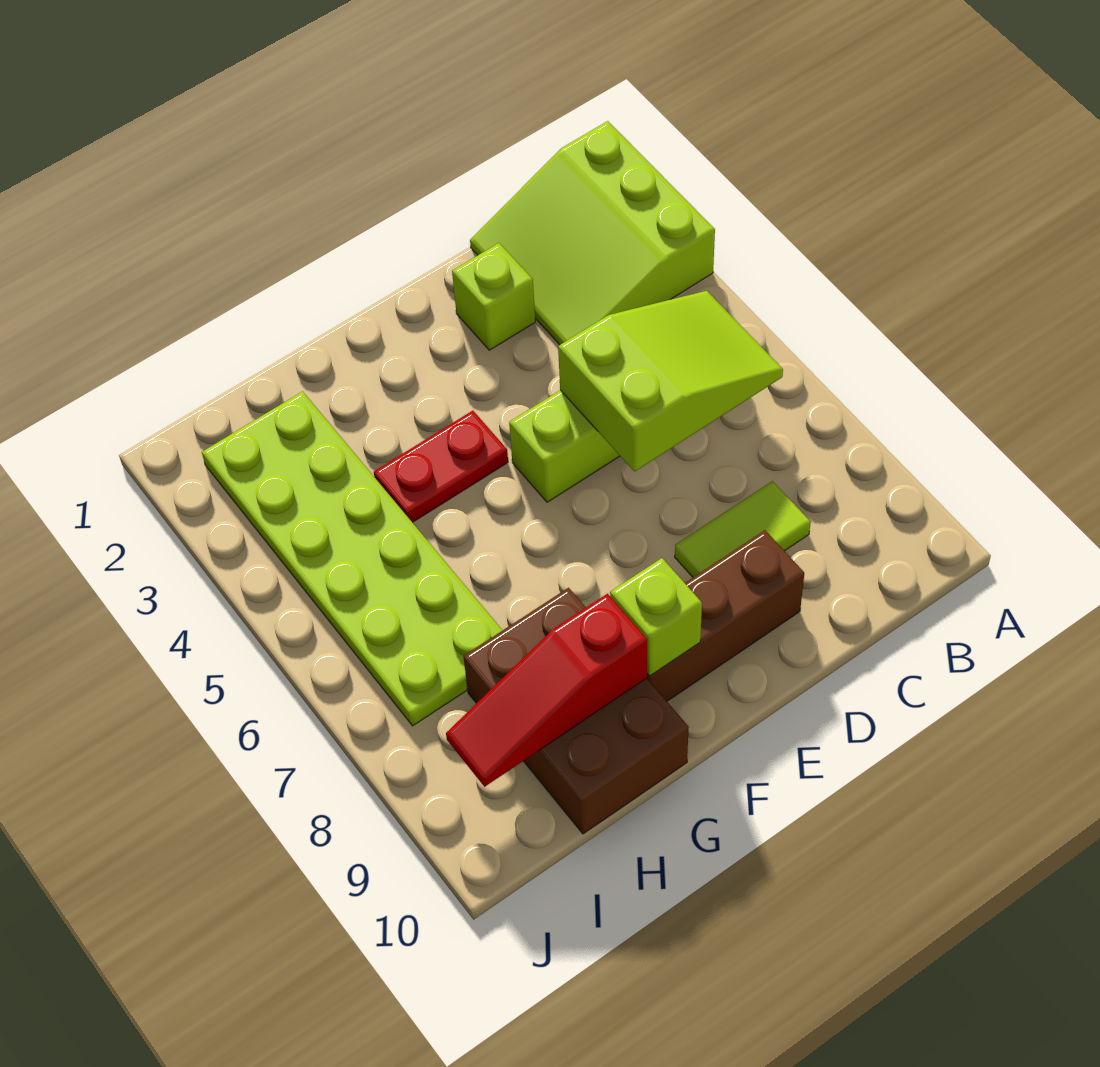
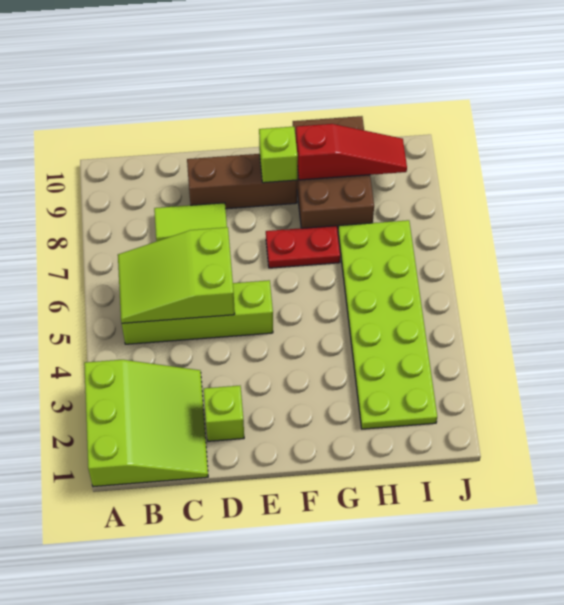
red 1x2 plate [374,411,508,522] -> red 1x2 plate moved to [266,226,340,268]

